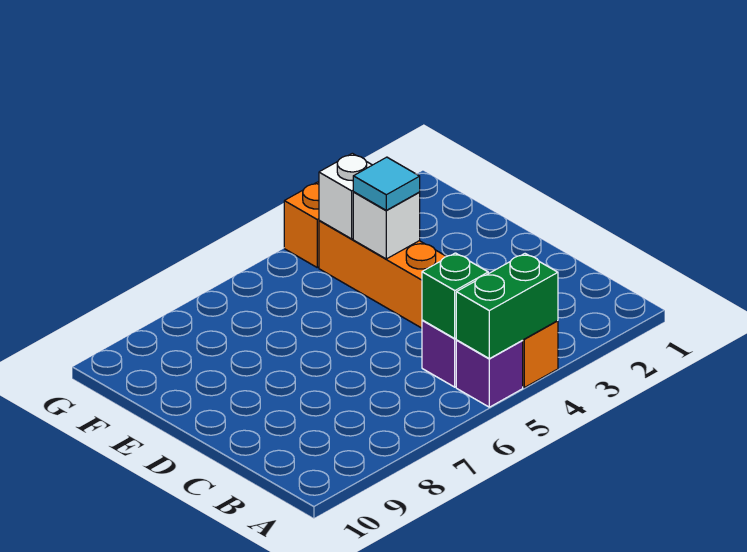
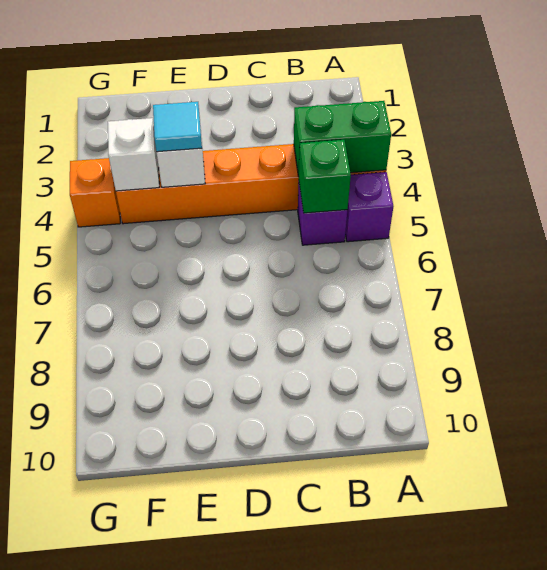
green 1x2 brick [456,254,558,359] -> green 1x2 brick turned to [294,101,391,176]

